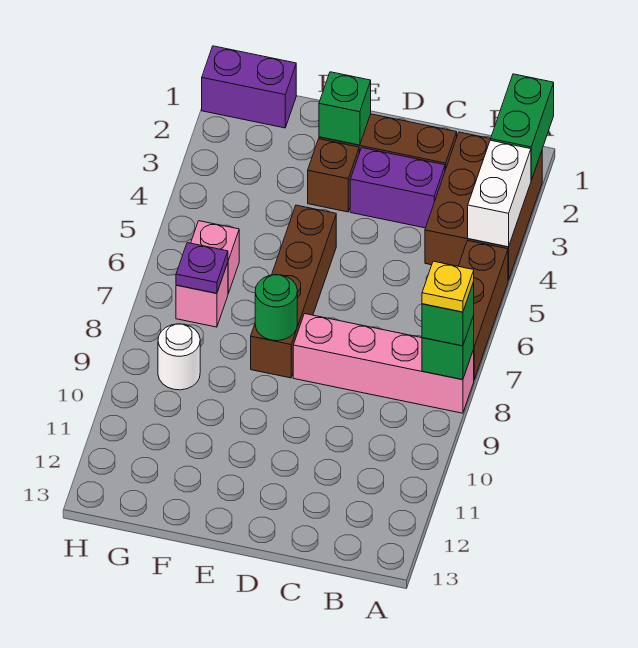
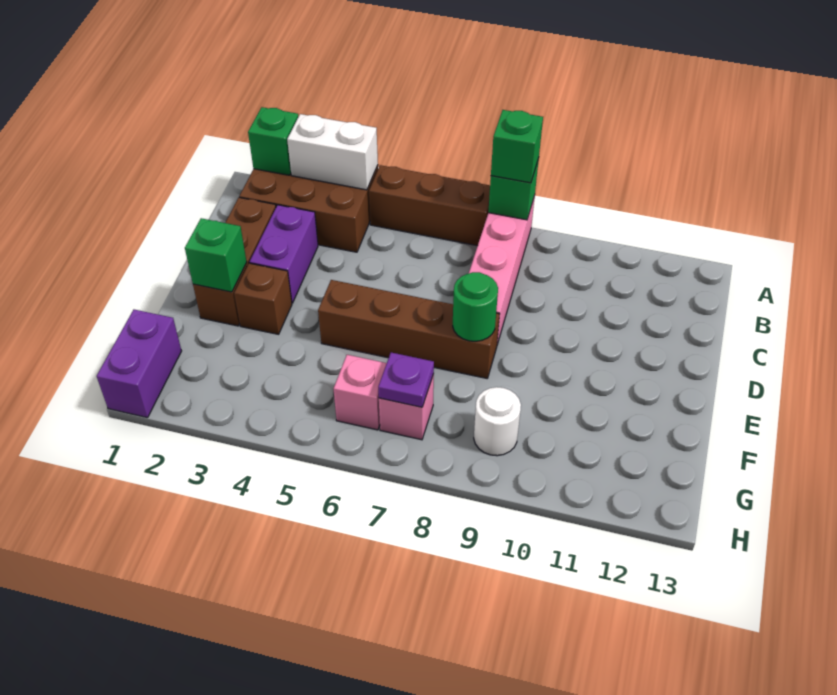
green 1x2 brick [491,74,554,180] -> green 1x1 brick [248,107,298,175]
yellow 1x1 plate [422,261,474,312] -> none

